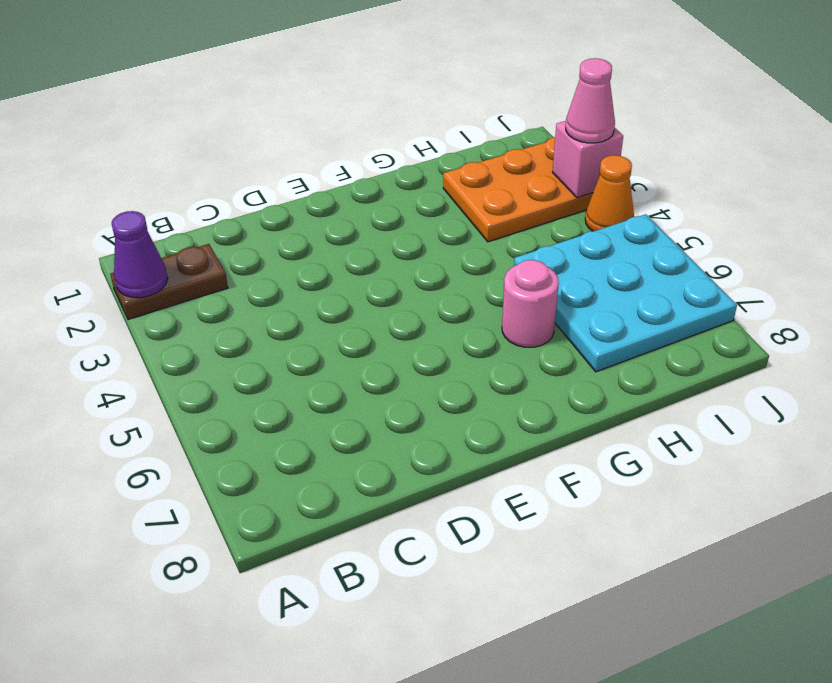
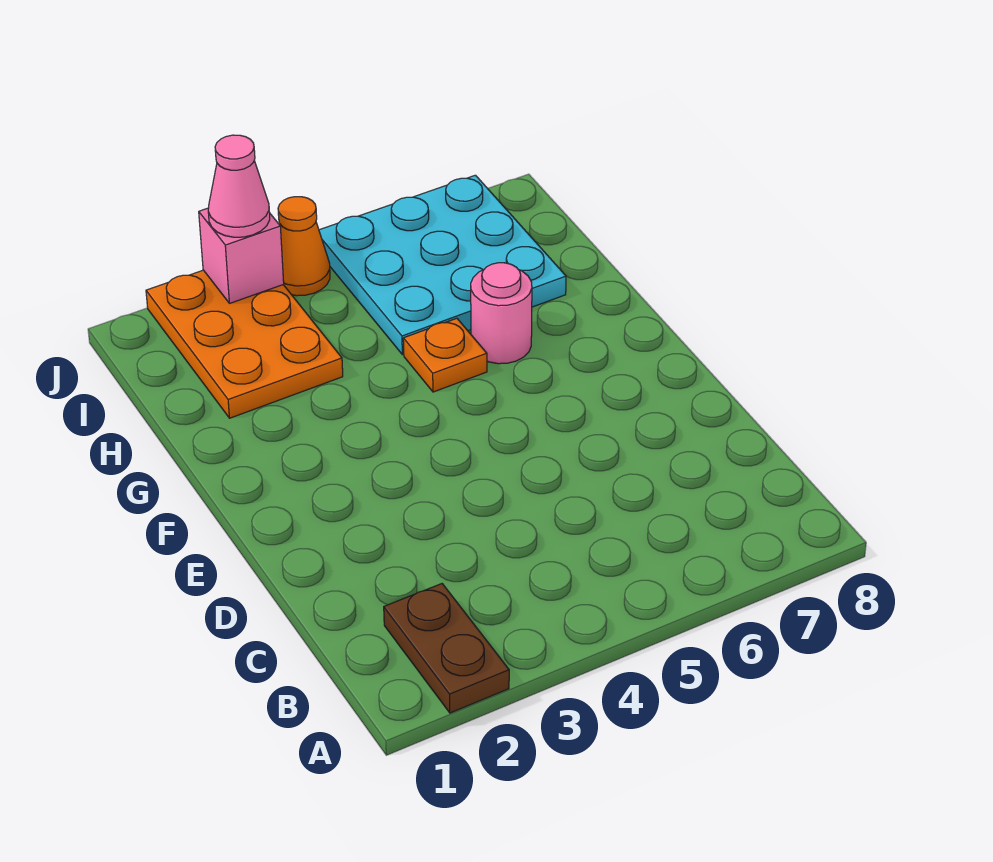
purple 1x1 cone [112,211,168,298] -> none
none -> orange 1x1 plate [403,318,487,392]

